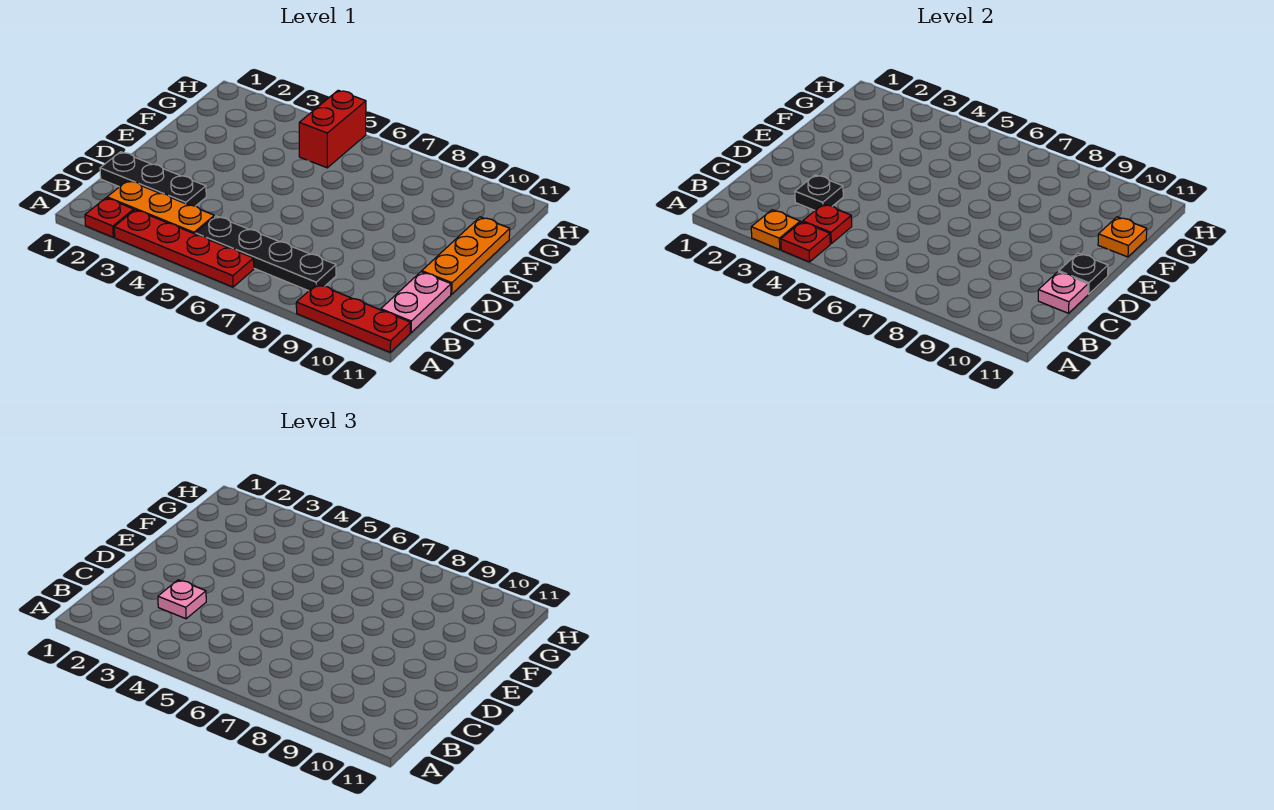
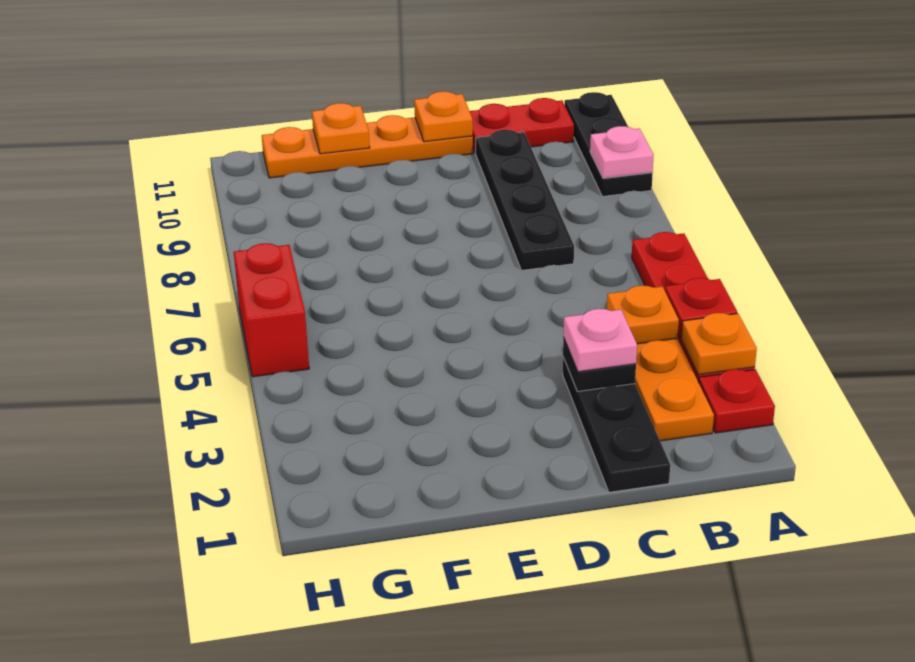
red 1x3 plate [296,284,410,352] -> black 1x3 plate [565,92,653,197]
red 1x1 plate [803,204,852,244] -> orange 1x1 plate [607,285,679,344]
black 1x4 plate [195,216,336,291] -> black 1x4 plate moved to [475,130,574,270]
pink 1x2 plate [381,272,451,333] -> red 1x2 plate [470,98,574,153]
pink 1x1 plate [1038,272,1088,313] -> pink 1x1 plate moved to [590,126,654,178]
orange 1x3 plate [422,217,510,294] -> orange 1x4 plate [262,115,473,178]
black 1x1 plate [1059,253,1108,294] -> orange 1x1 plate [414,91,473,142]
red 1x2 brick [299,90,366,168] -> red 1x2 brick turned to [234,243,309,377]

